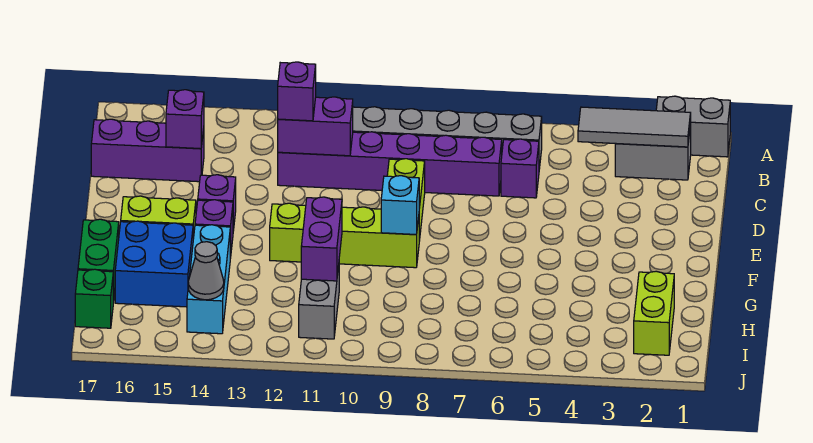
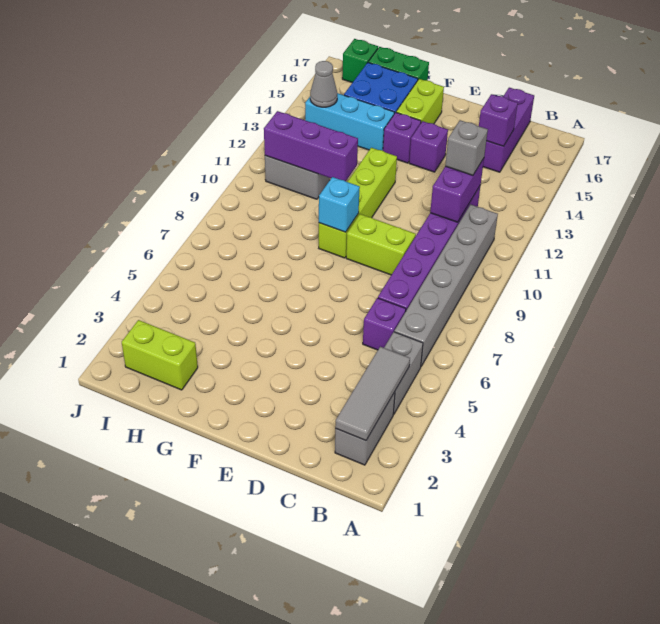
grey 1x2 brick [656,96,730,157] -> grey 1x2 brick moved to [384,332,423,414]
purple 1x1 brick [278,62,316,121] -> grey 1x1 brick [445,120,488,175]
purple 1x2 brick [301,197,342,281] -> purple 1x3 brick [264,111,358,181]

